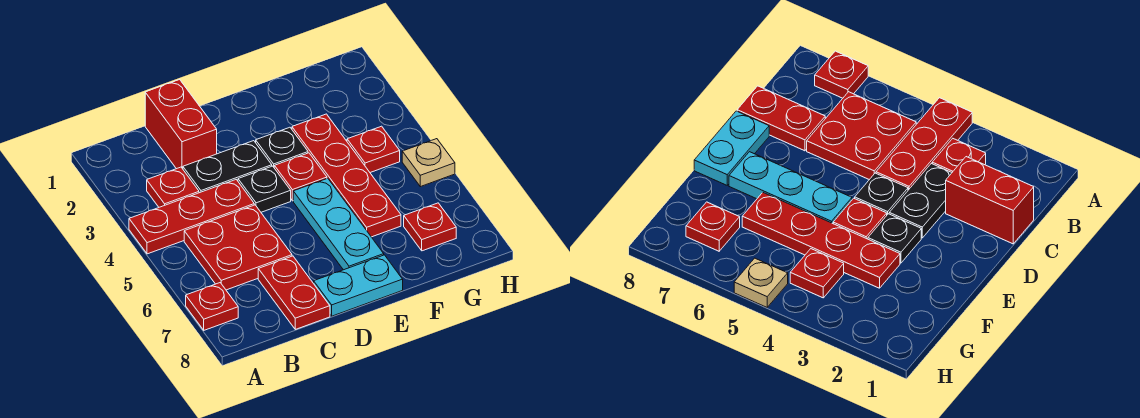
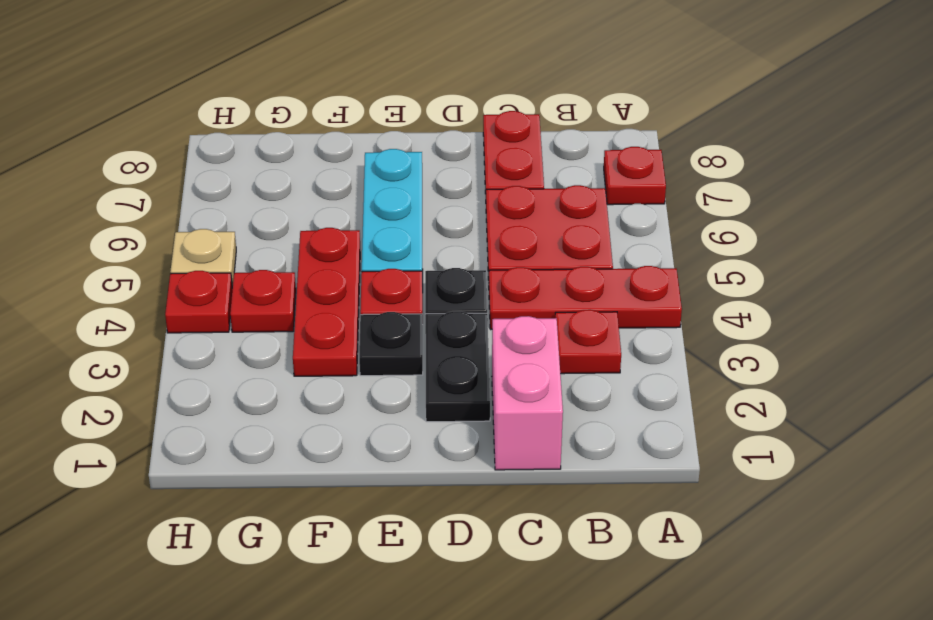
red 1x2 brick [145,79,217,169] -> pink 1x2 brick [492,316,563,470]
black 1x2 plate [183,141,272,193] -> black 1x2 plate turned to [425,311,490,422]
cyan 1x2 plate [314,255,403,316] -> none
red 1x4 plate [292,114,401,237] -> red 1x3 plate [293,228,360,376]
red 1x1 plate [404,203,456,251] -> red 1x1 plate moved to [165,271,232,333]

